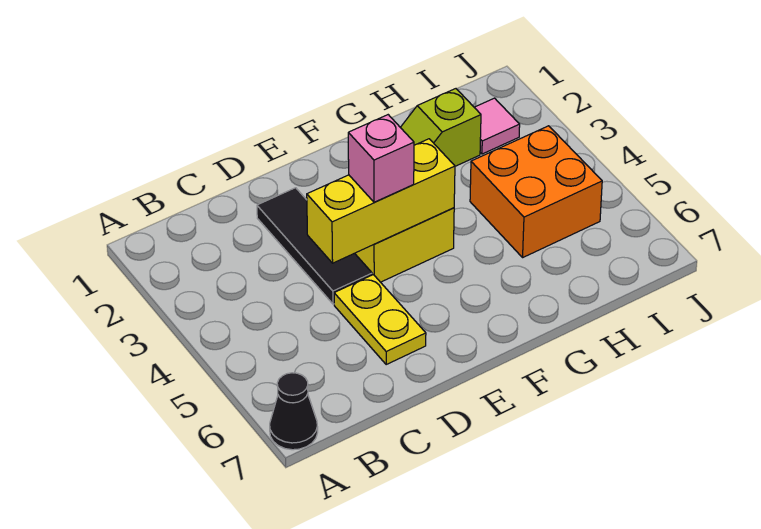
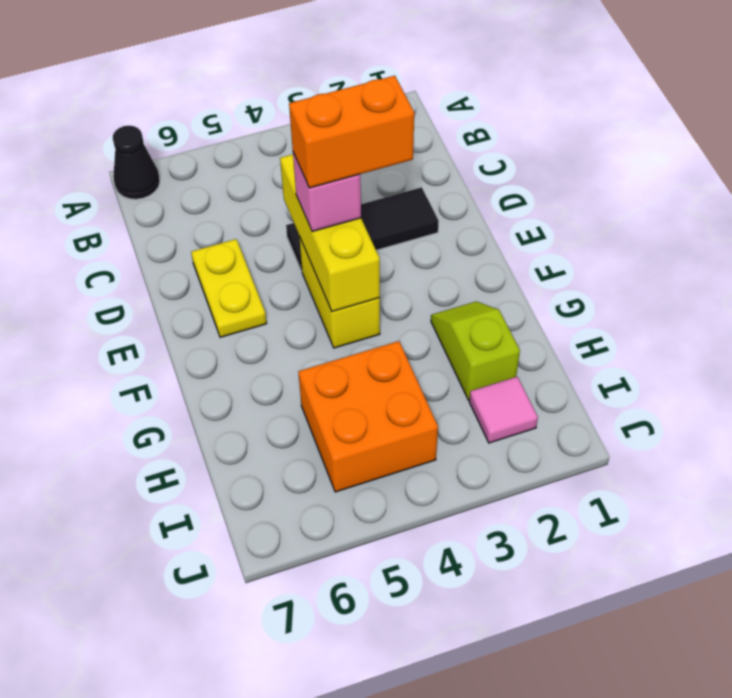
yellow 1x2 plate [334,275,426,364] -> yellow 1x2 plate turned to [191,239,267,337]
none -> orange 1x2 brick [289,76,414,188]

